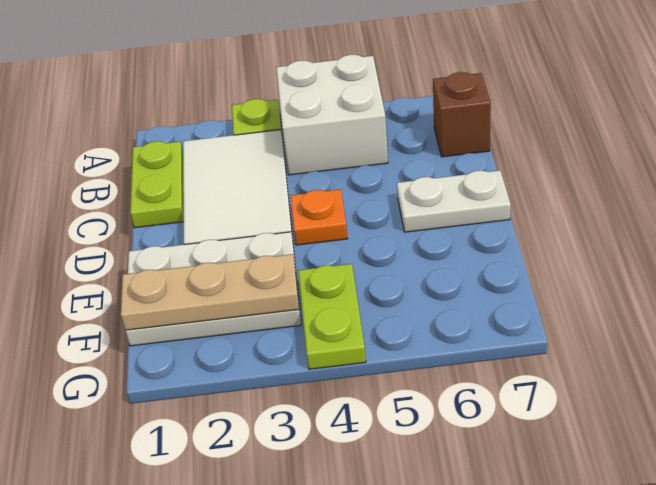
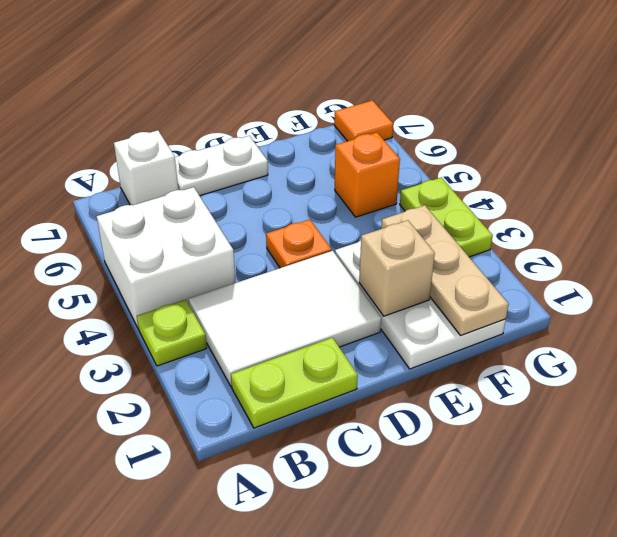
brown 1x1 brick [433,72,491,157] -> white 1x1 brick [114,130,178,205]
white 1x2 plate [397,170,511,232] -> white 1x2 plate turned to [175,136,268,196]
none -> tan 1x1 brick [359,220,435,316]
lime 1x2 plate [298,264,366,369] -> lime 1x2 plate turned to [400,178,493,257]
none -> orange 1x1 brick [335,133,400,217]
none -> orange 1x1 tile [334,100,393,141]

